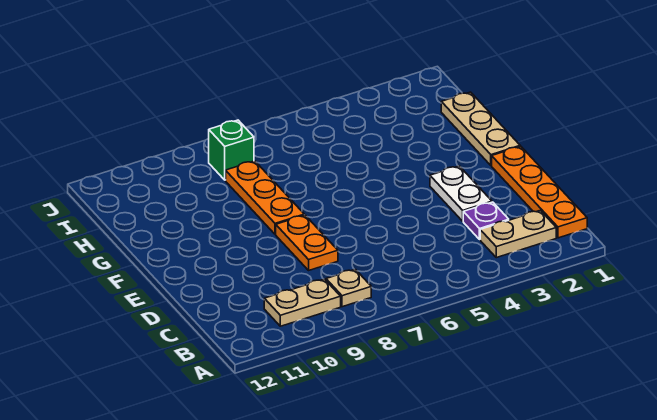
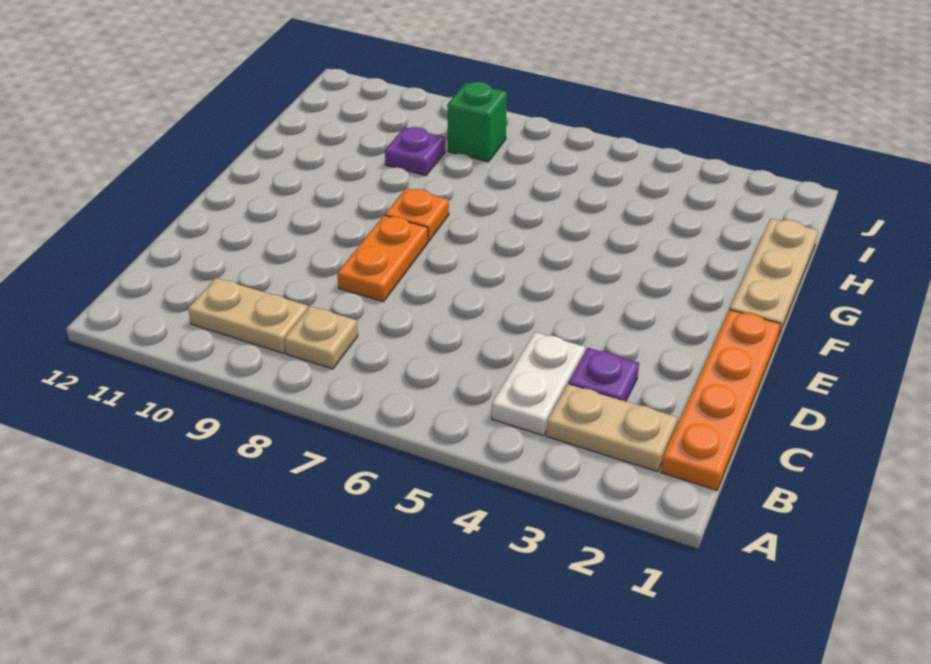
white 1x2 plate [430,166,492,221] -> white 1x2 plate moved to [492,332,585,436]
orange 1x3 plate [226,161,304,234] -> orange 1x1 plate [385,188,449,241]
none -> purple 1x1 plate [385,127,445,176]

